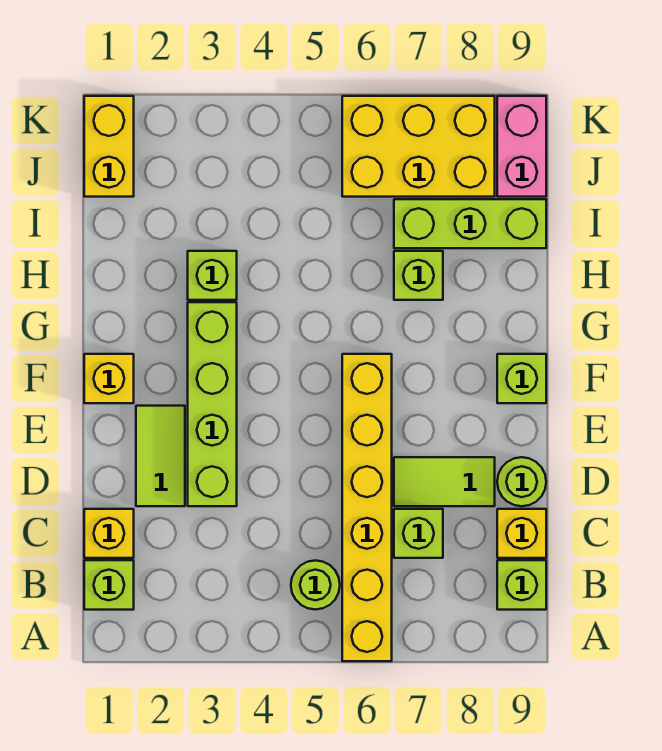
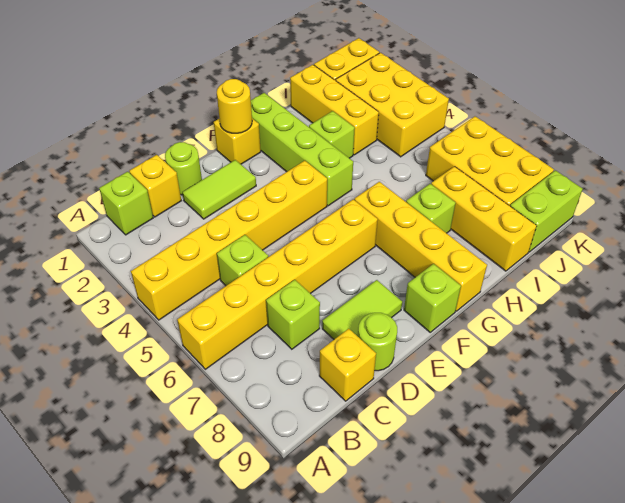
none -> yellow 1x6 brick [131,161,327,320]
lime 1x1 round brick [291,560,340,610] -> lime 1x1 round brick moved to [165,142,202,195]
lime 1x1 brick [497,560,546,610] -> lime 1x1 brick moved to [217,235,268,286]
lime 1x4 brick [188,302,237,506] -> lime 1x4 brick turned to [251,93,353,206]
lime 1x2 tile [394,457,495,506] -> lime 1x2 tile turned to [322,280,402,339]
none -> yellow 1x1 round brick [217,79,252,133]
none -> yellow 1x4 brick [354,182,487,311]
none -> yellow 1x3 brick [290,65,379,155]
lime 1x3 brick [394,199,546,248] -> yellow 1x3 brick [431,166,537,271]
none -> yellow 2x3 brick [336,53,449,157]
pink 1x2 brick [497,96,546,197] -> lime 1x2 brick [510,170,583,252]

